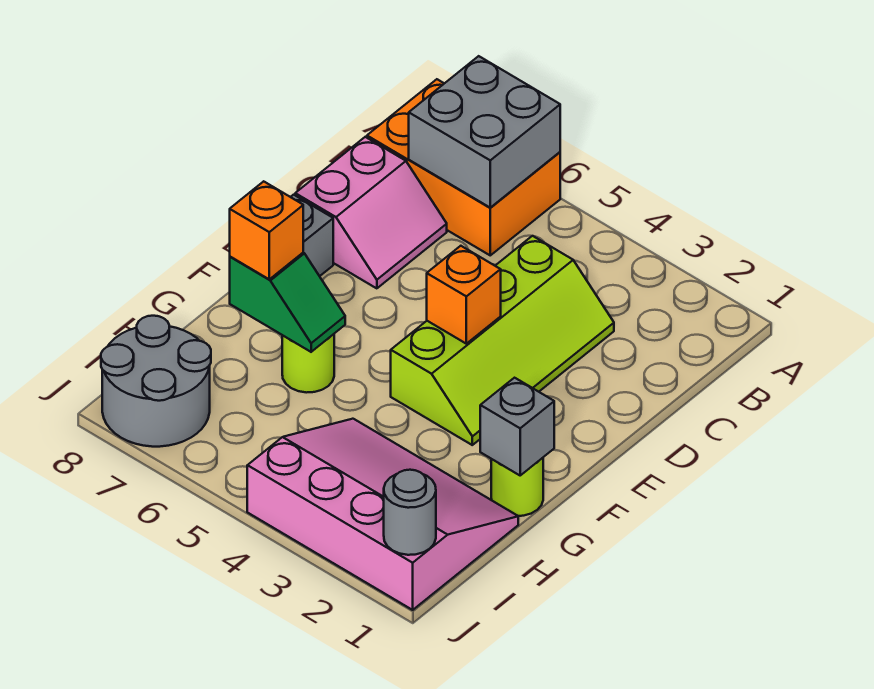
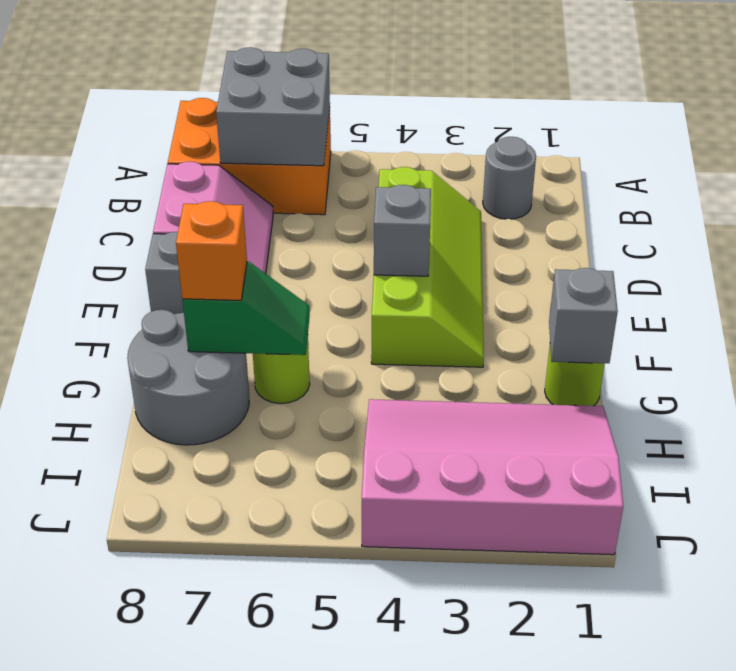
orange 1x1 brick [427,246,501,344] -> grey 1x1 brick [374,185,431,276]
grey 2x2 round brick [101,316,211,447] -> grey 2x2 round brick moved to [127,310,249,445]
grey 1x1 round brick [384,470,436,555] -> grey 1x1 round brick moved to [483,137,536,219]

